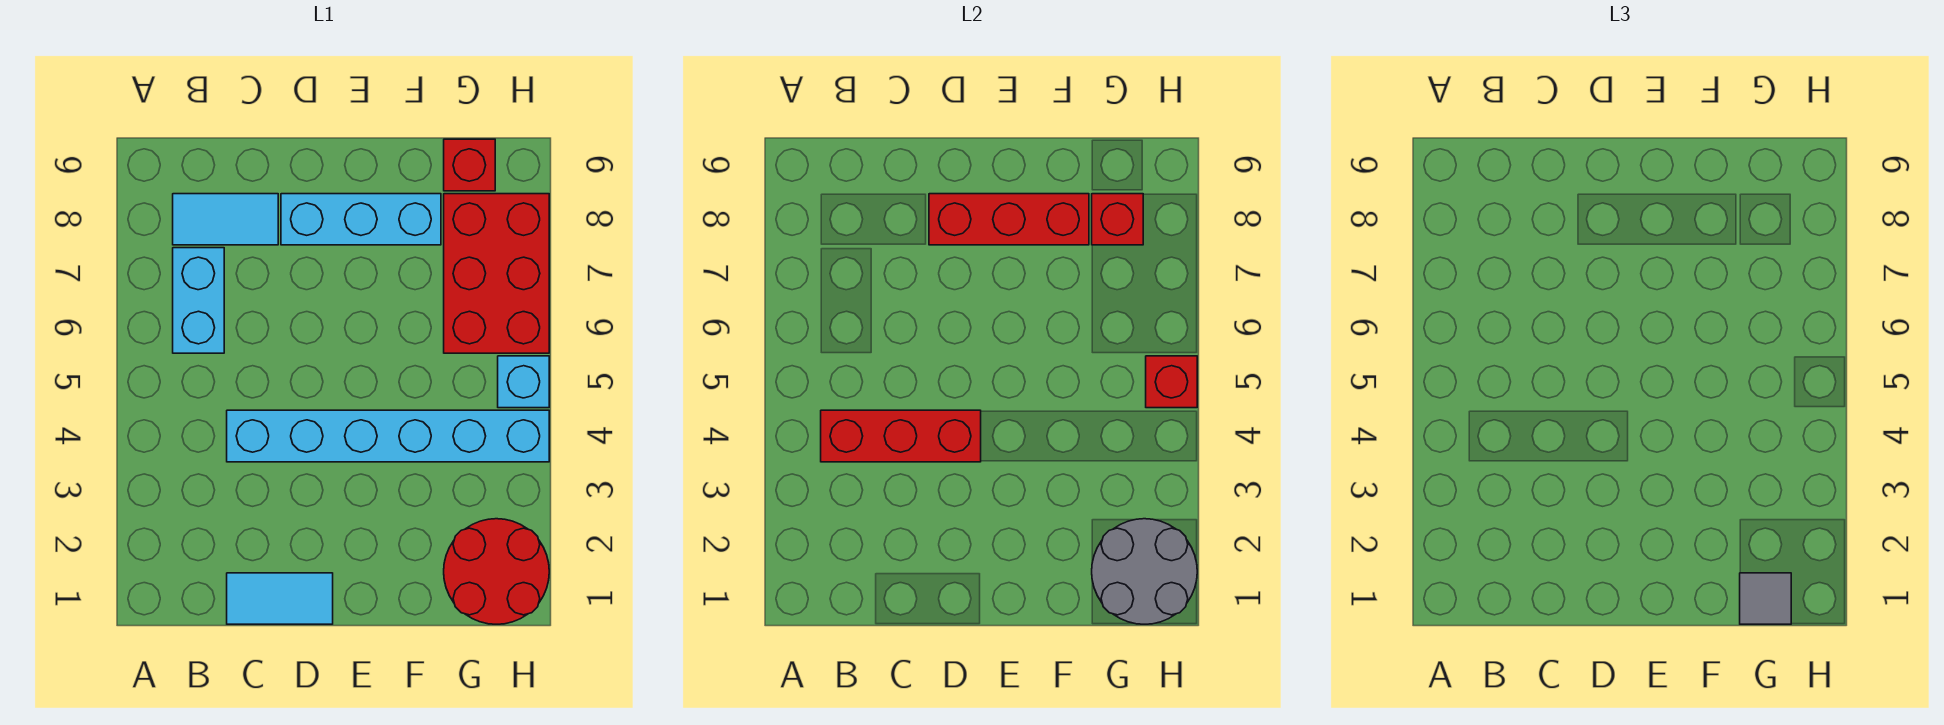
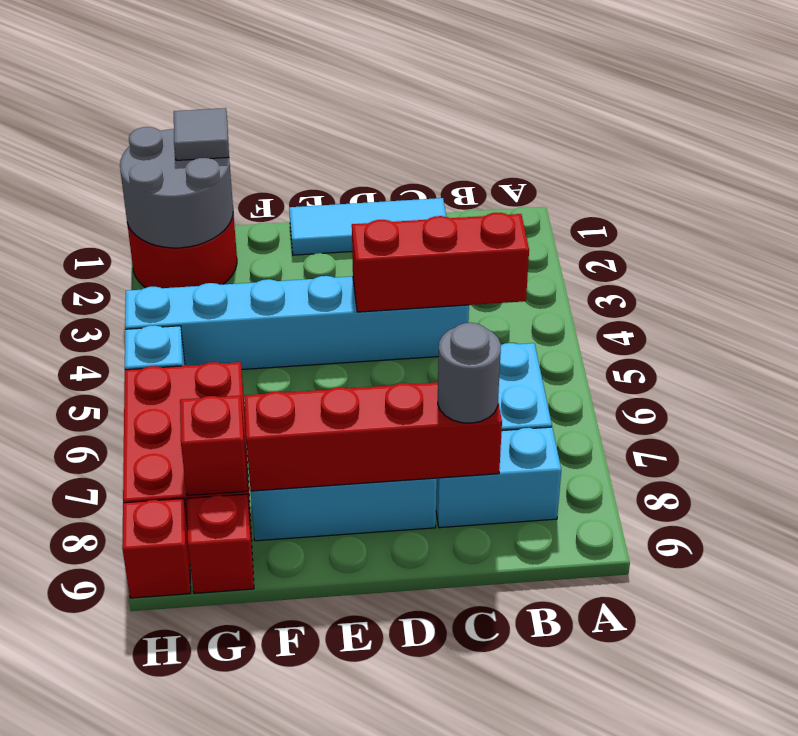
cyan 1x2 tile [173,194,278,245] -> cyan 1x2 brick [436,427,561,528]
cyan 1x2 tile [227,573,333,624] -> cyan 1x3 tile [289,198,446,255]
none -> grey 1x1 round brick [438,323,501,423]
red 1x3 brick [929,194,1089,245] -> red 1x4 brick [244,382,502,491]
red 1x1 brick [1146,356,1197,408] -> red 1x1 brick moved to [122,499,191,598]

